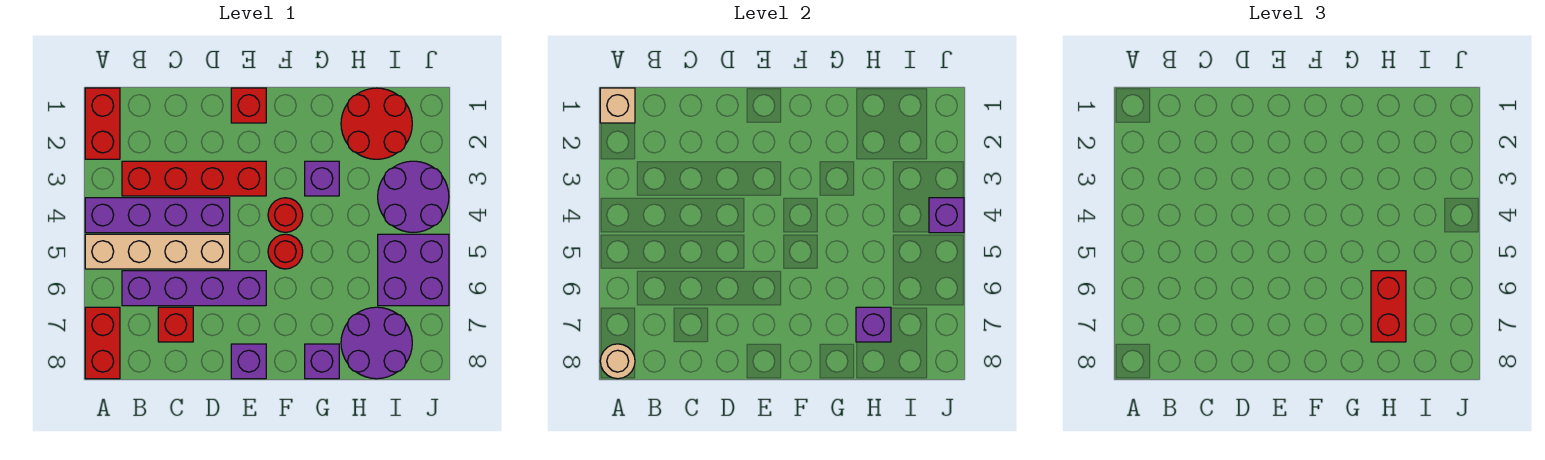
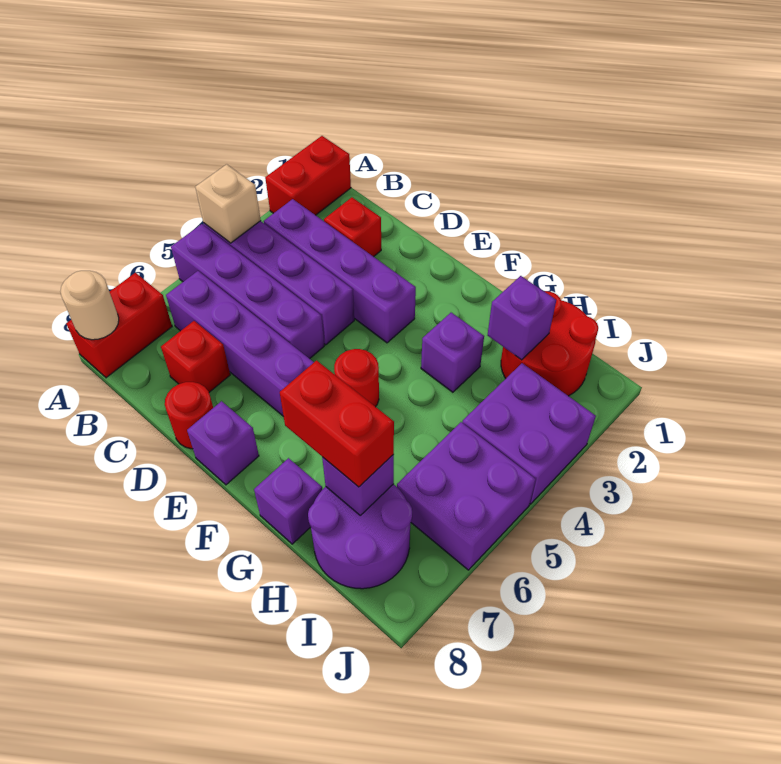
tan 1x1 brick [600,88,635,123] -> tan 1x1 brick moved to [195,164,261,243]
tan 1x4 brick [85,234,230,269] -> purple 1x4 brick [171,224,324,359]
red 1x4 brick [122,161,266,196] -> purple 1x4 brick [264,199,416,343]
red 1x1 brick [231,88,266,123] -> red 1x1 brick moved to [324,197,381,257]
red 1x1 round brick [268,198,303,232] -> red 1x1 round brick moved to [165,382,213,449]
red 1x2 brick [1371,271,1406,342] -> red 1x2 brick turned to [280,361,394,487]
purple 2x2 round brick [378,161,449,232] -> purple 2x2 brick [462,363,596,504]
purple 1x1 brick [929,198,964,233] -> purple 1x1 brick moved to [488,276,556,360]

